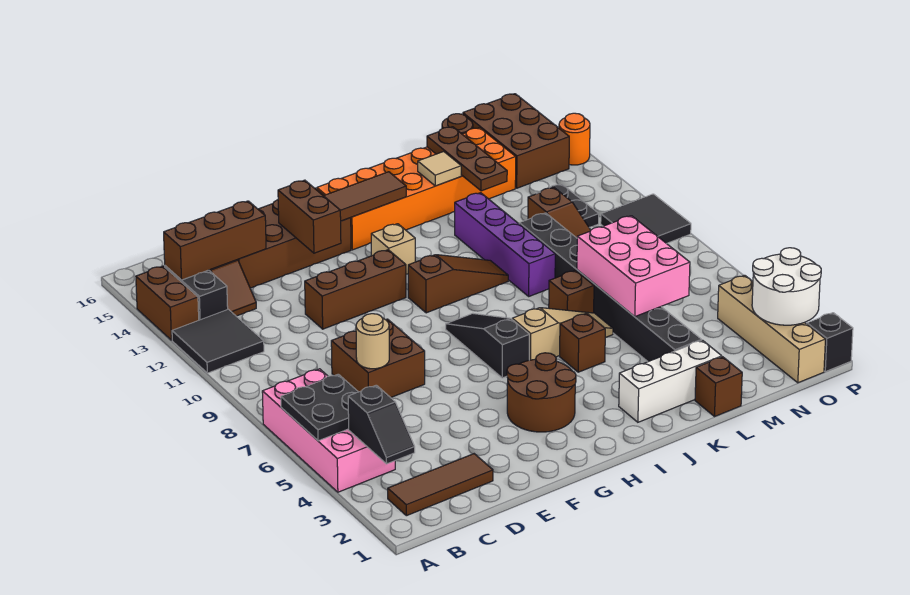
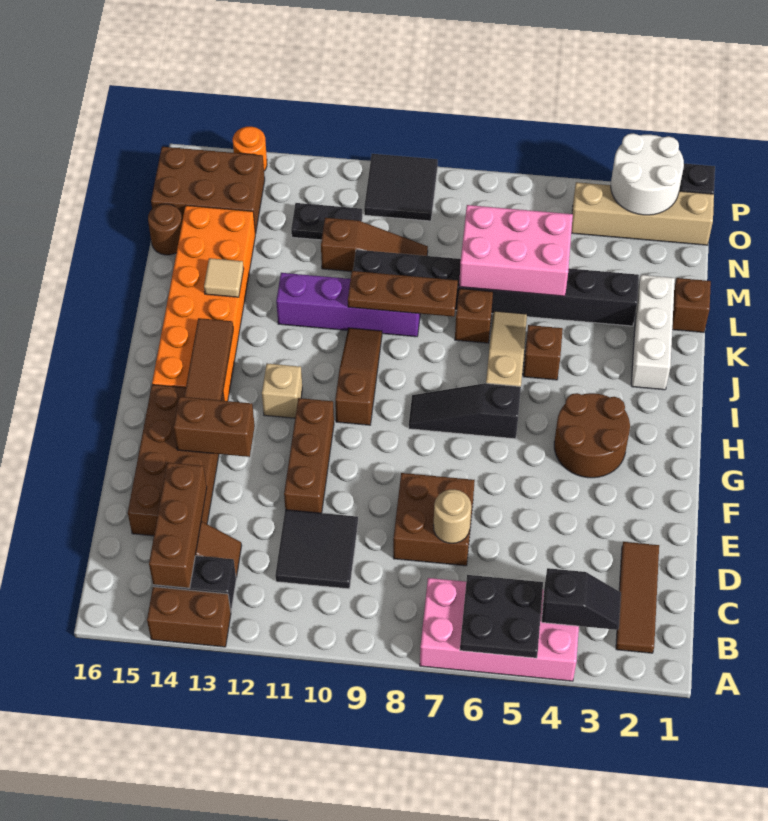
black 2x2 tile [172,309,264,373] -> black 2x2 tile moved to [275,510,358,589]
brown 1x3 plate [427,127,507,191] -> brown 1x3 plate moved to [348,271,458,317]

